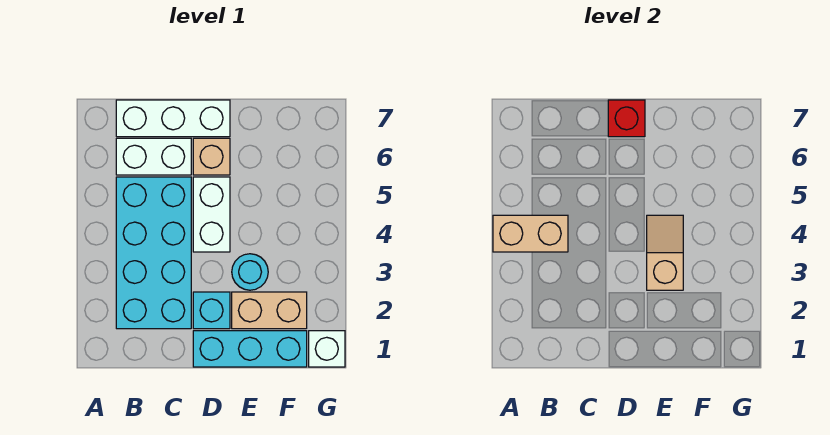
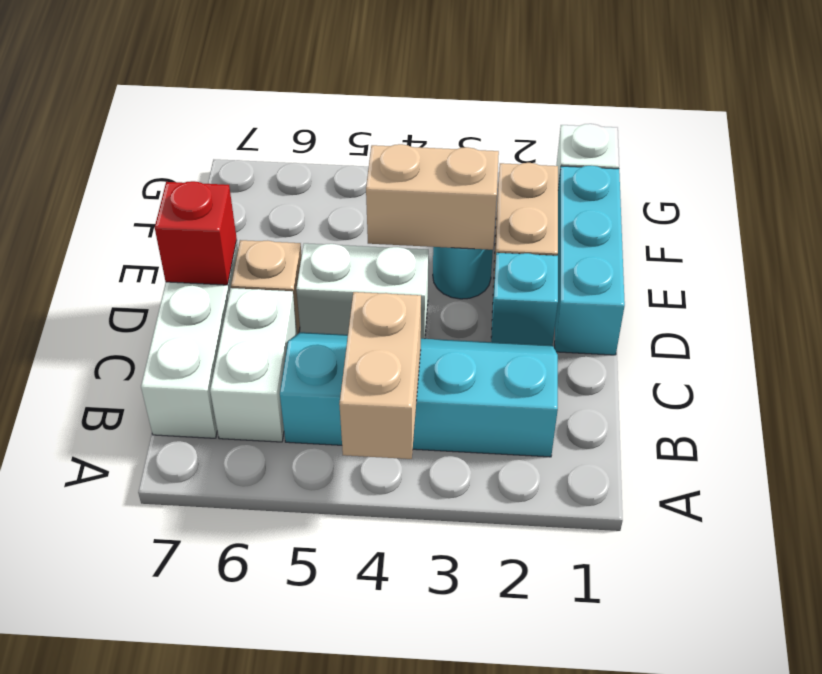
cyan 2x4 brick [116,177,191,329] -> cyan 2x4 slope [280,332,558,457]
tan 1x2 slope [647,215,683,290] -> tan 1x2 brick [366,144,499,250]

